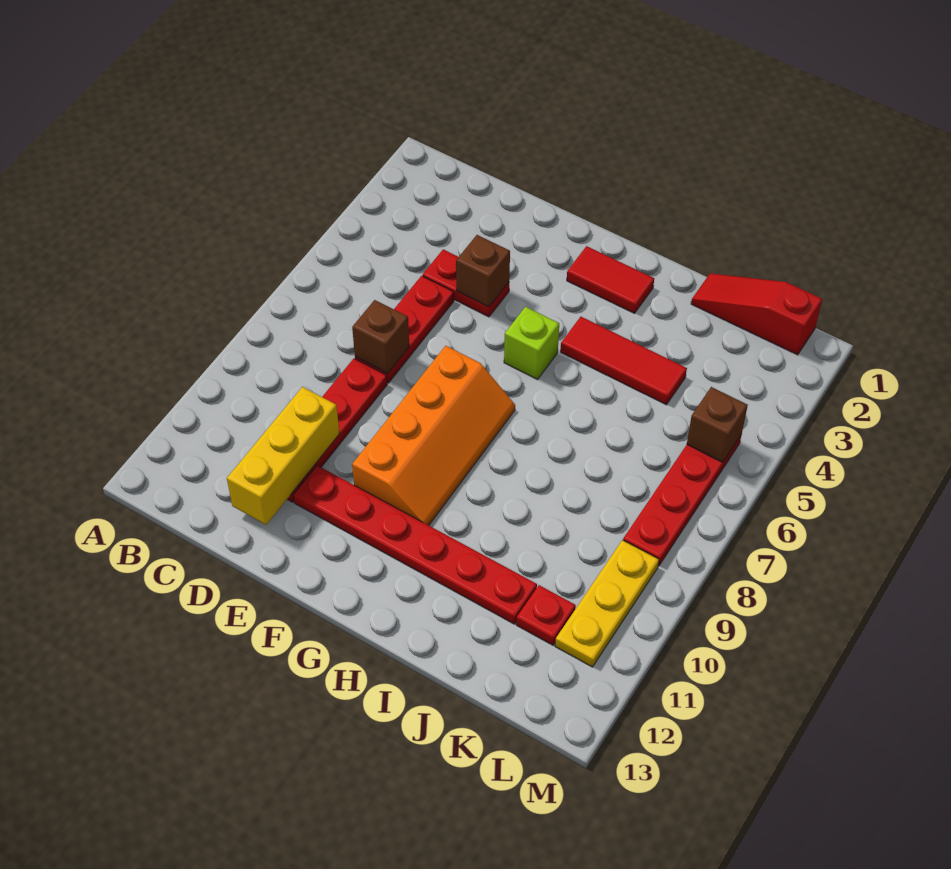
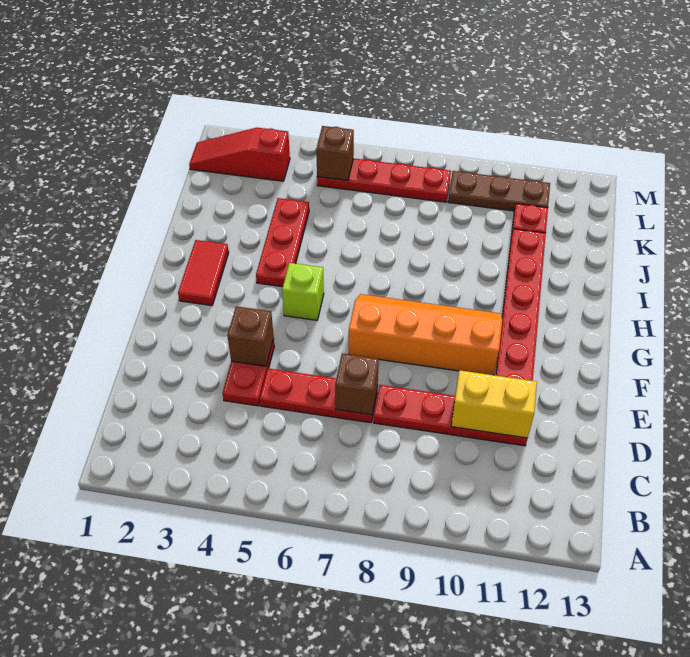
yellow 1x3 brick [227,387,340,525] -> yellow 1x2 brick [451,370,537,438]
red 1x3 tile [560,317,687,405] -> red 1x3 plate [256,198,309,287]
red 1x3 slope [691,273,822,355] -> red 1x3 slope turned to [189,128,290,181]
yellow 1x3 plate [555,540,659,667] -> brown 1x3 plate [448,171,550,211]

